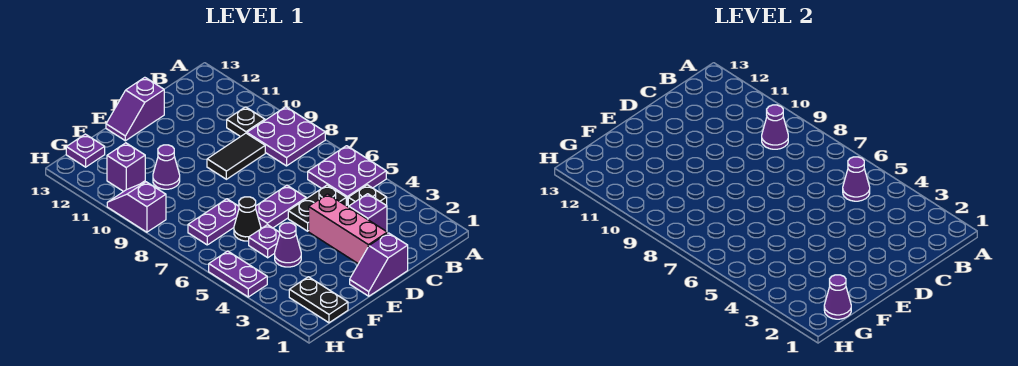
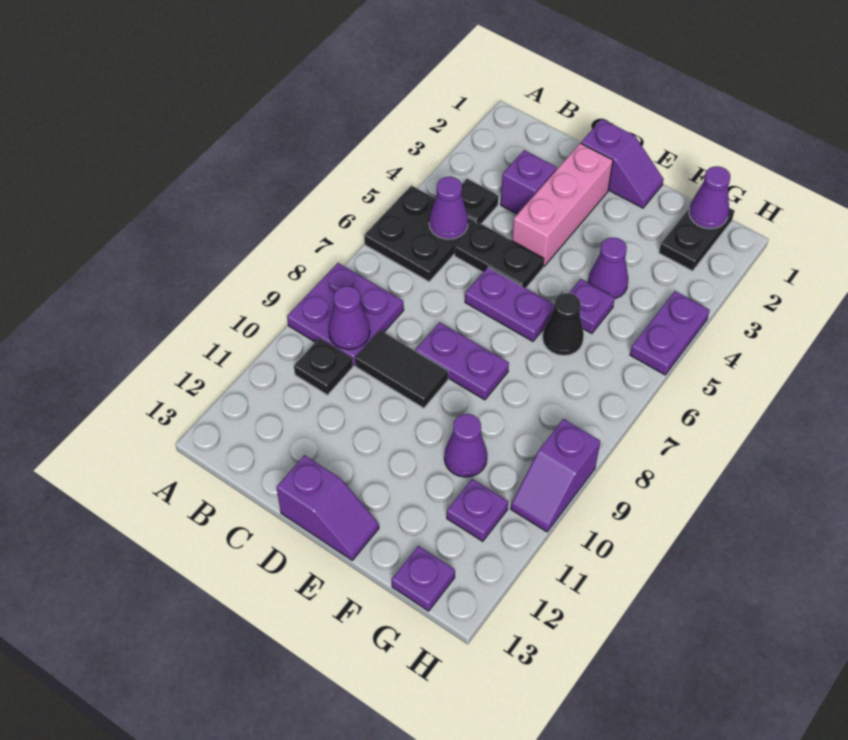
purple 2x2 plate [308,146,386,205] -> black 2x2 plate [364,185,476,282]
purple 1x2 plate [188,199,239,245] -> purple 1x2 plate moved to [416,322,509,400]
purple 1x1 brick [107,143,145,192] -> purple 1x1 plate [447,479,508,541]

